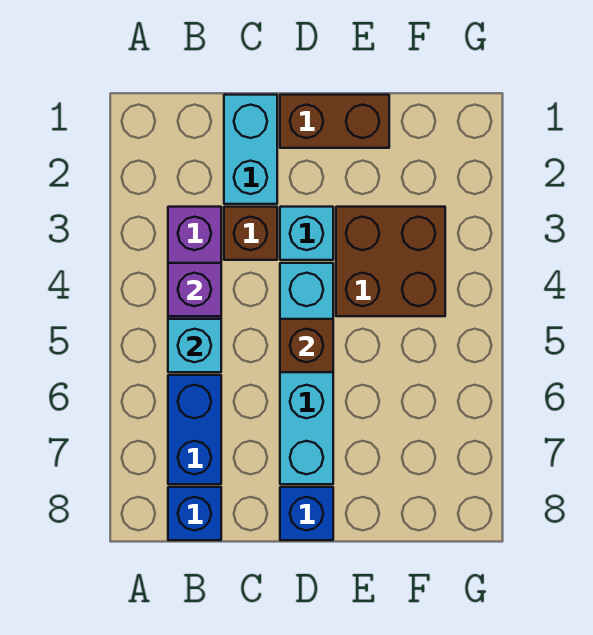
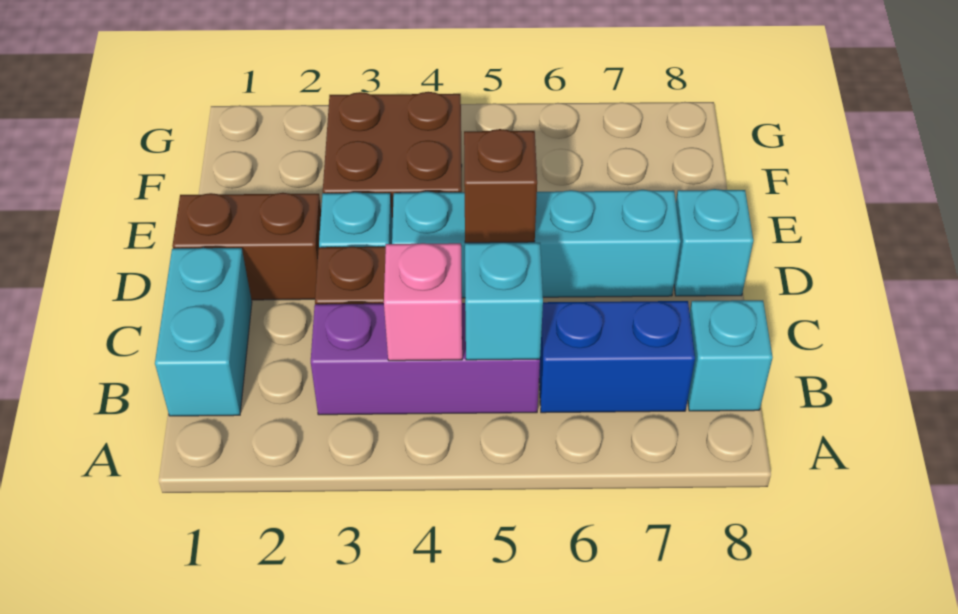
purple 1x1 brick [168,263,221,316] -> pink 1x1 brick [384,243,462,361]
blue 1x1 brick [168,487,221,540] -> cyan 1x1 brick [688,300,773,411]
cyan 1x2 brick [224,95,277,204] -> cyan 1x2 brick turned to [155,248,252,416]
brown 1x2 brick [280,95,389,148] -> brown 1x2 brick turned to [172,193,321,300]
blue 1x1 brick [280,487,333,540] -> cyan 1x1 brick [674,189,753,296]

